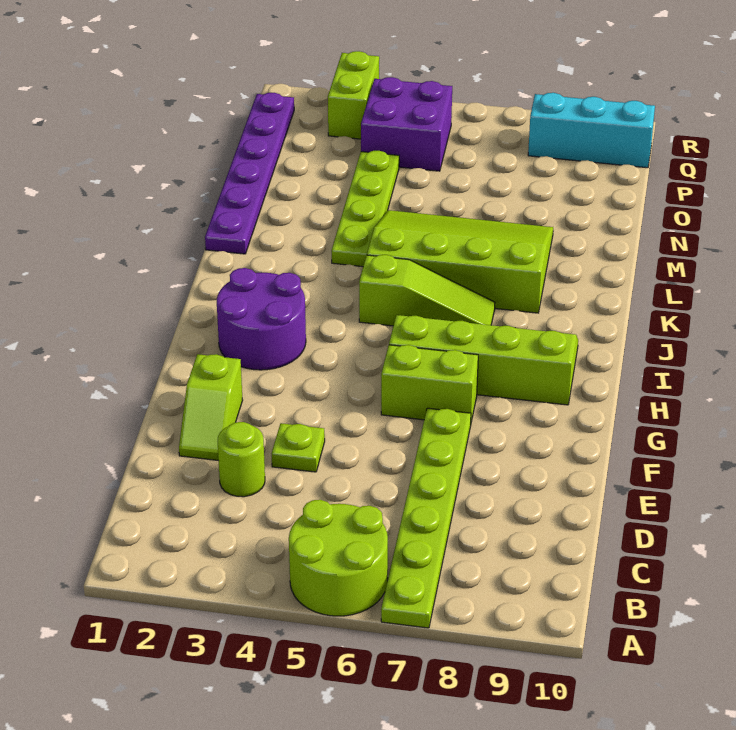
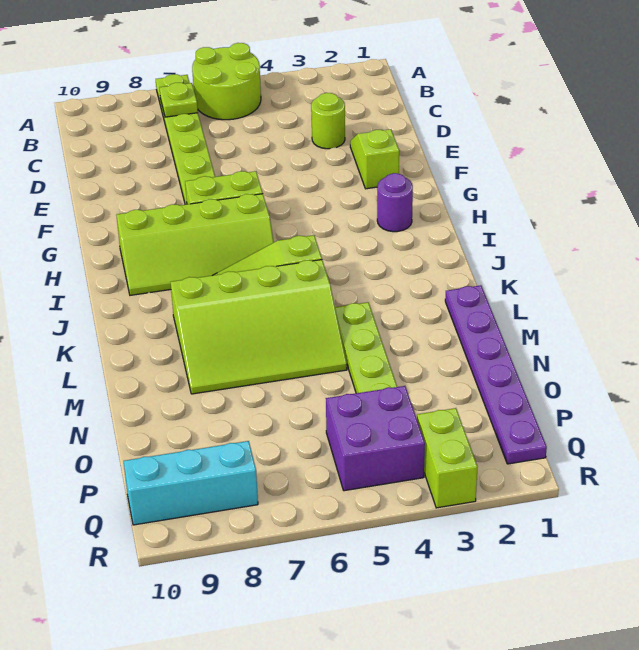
lime 1x1 plate [272,423,325,472] -> lime 1x1 plate moved to [160,83,198,117]
purple 2x2 round brick [217,268,306,370] -> purple 1x1 round brick [377,173,413,232]

